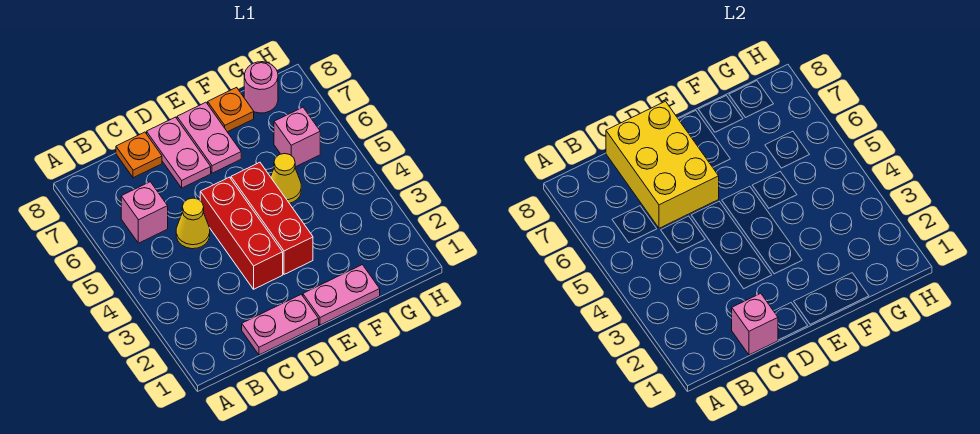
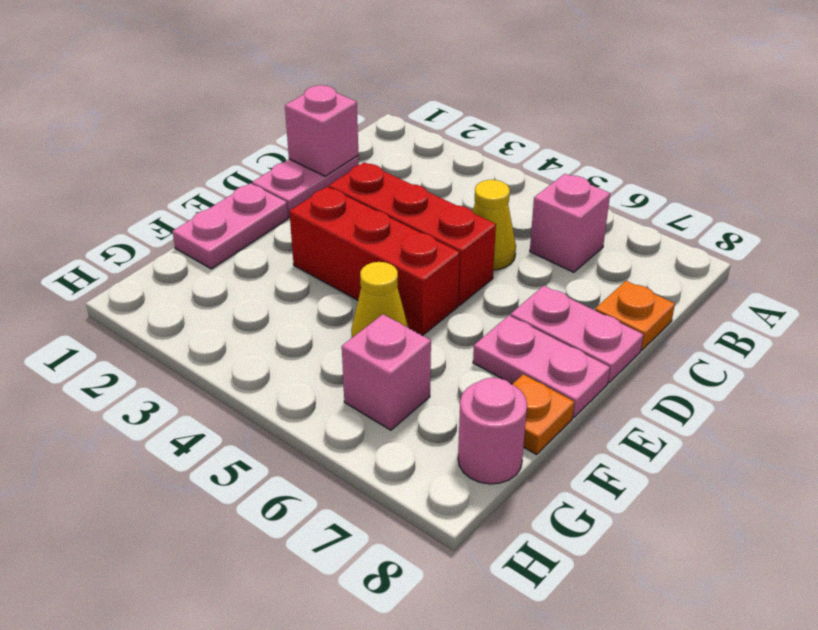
yellow 2x3 brick [606,101,719,228] -> none

